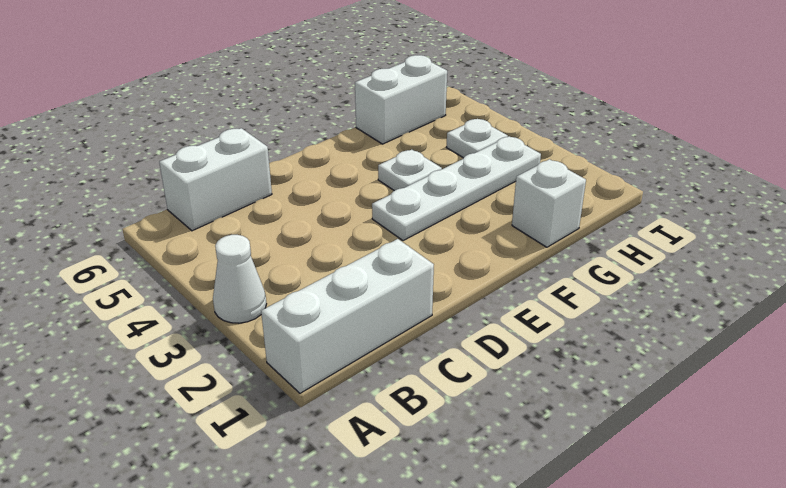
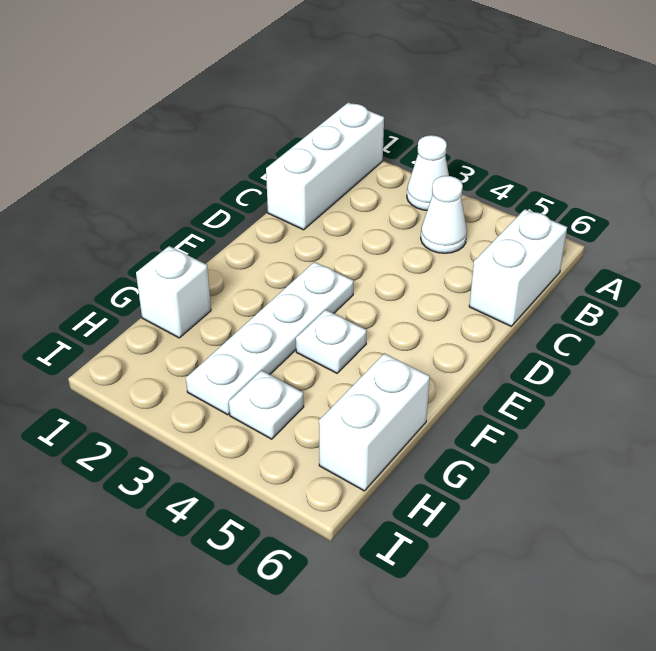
none -> white 1x1 cone [421,176,467,253]

